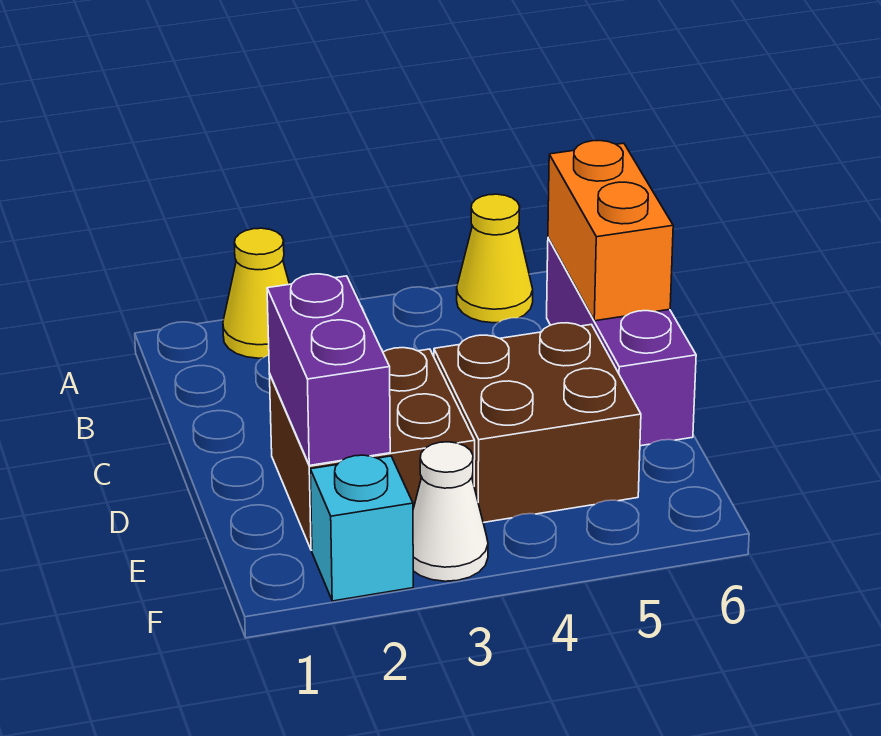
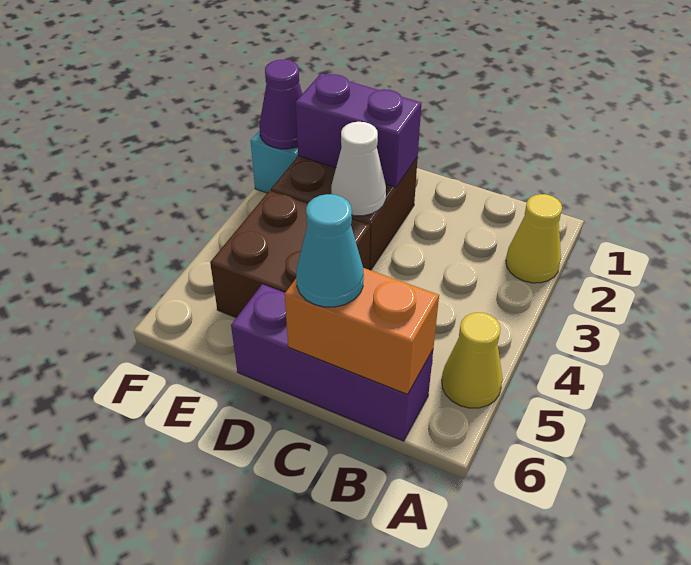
none -> cyan 1x1 cone [296,194,364,307]
none -> purple 1x1 cone [259,60,302,149]
white 1x1 cone [413,442,488,581] -> white 1x1 cone moved to [331,122,386,216]

